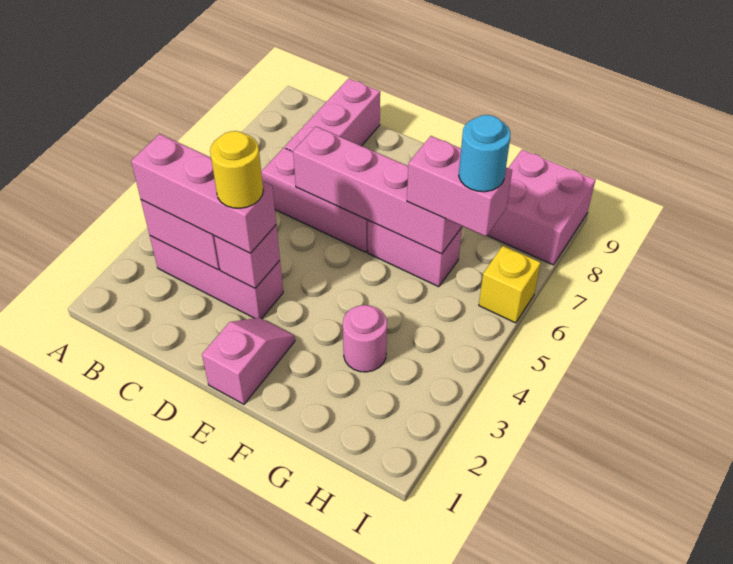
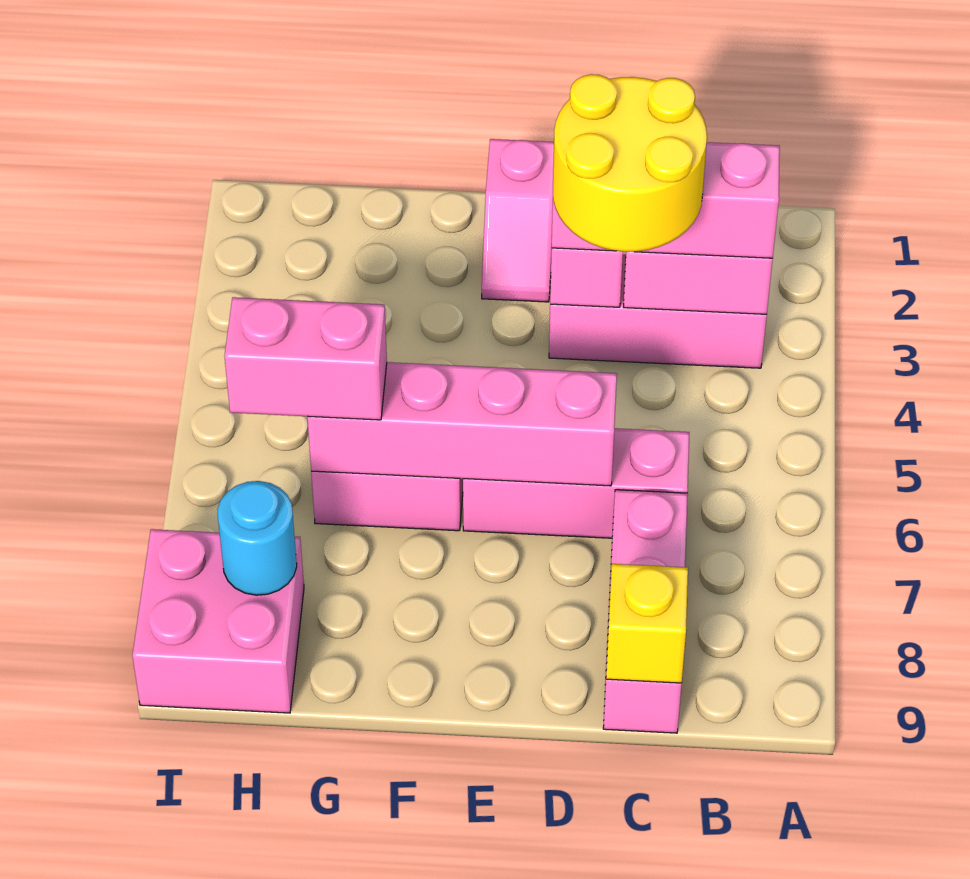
yellow 1x1 round brick [210,131,263,208] -> yellow 2x2 round brick [553,74,707,252]
pink 1x1 round brick [343,305,387,372] -> none
cyan 1x1 round brick [459,115,510,192] -> cyan 1x1 round brick moved to [218,481,297,595]
yellow 1x1 brick [479,246,541,323] -> yellow 1x1 brick moved to [606,564,688,683]

